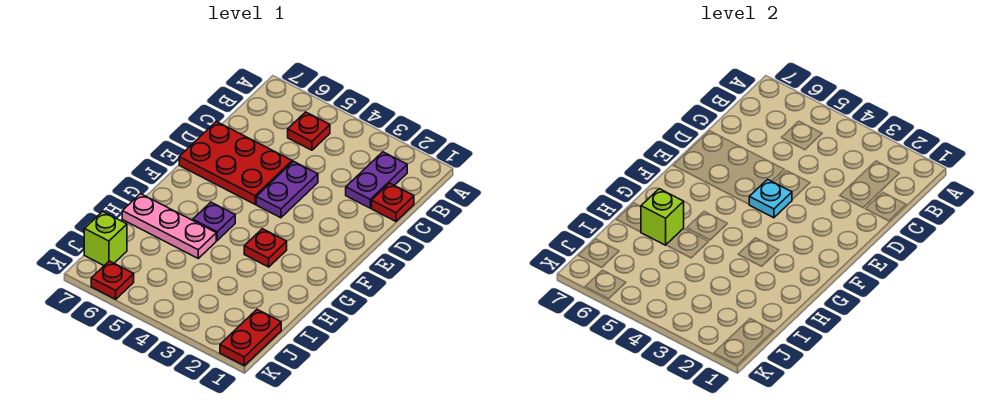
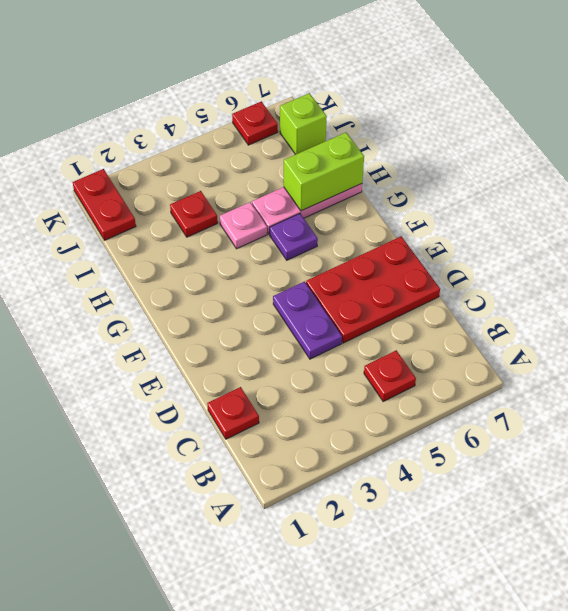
purple 1x2 plate [346,152,407,208] -> none
cyan 1x1 plate [749,179,792,218] -> none
red 1x1 plate [244,229,287,267] -> red 1x1 plate moved to [170,191,218,237]
none -> pink 1x1 plate [220,202,267,249]
lime 1x1 brick [641,189,684,245] -> lime 1x2 brick [284,133,364,211]

